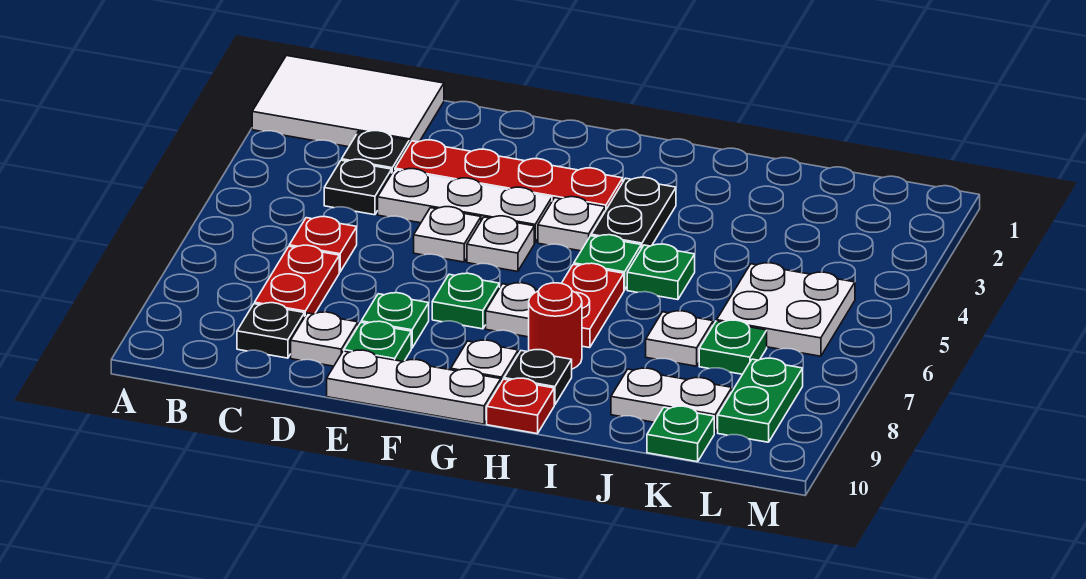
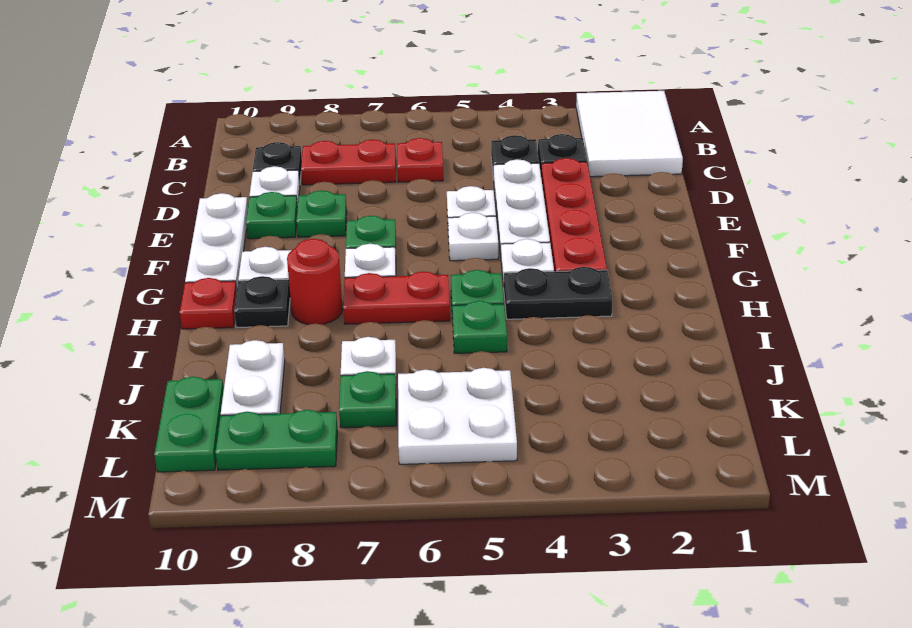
green 1x1 plate [647,406,714,462] -> green 1x2 plate [154,377,224,472]

